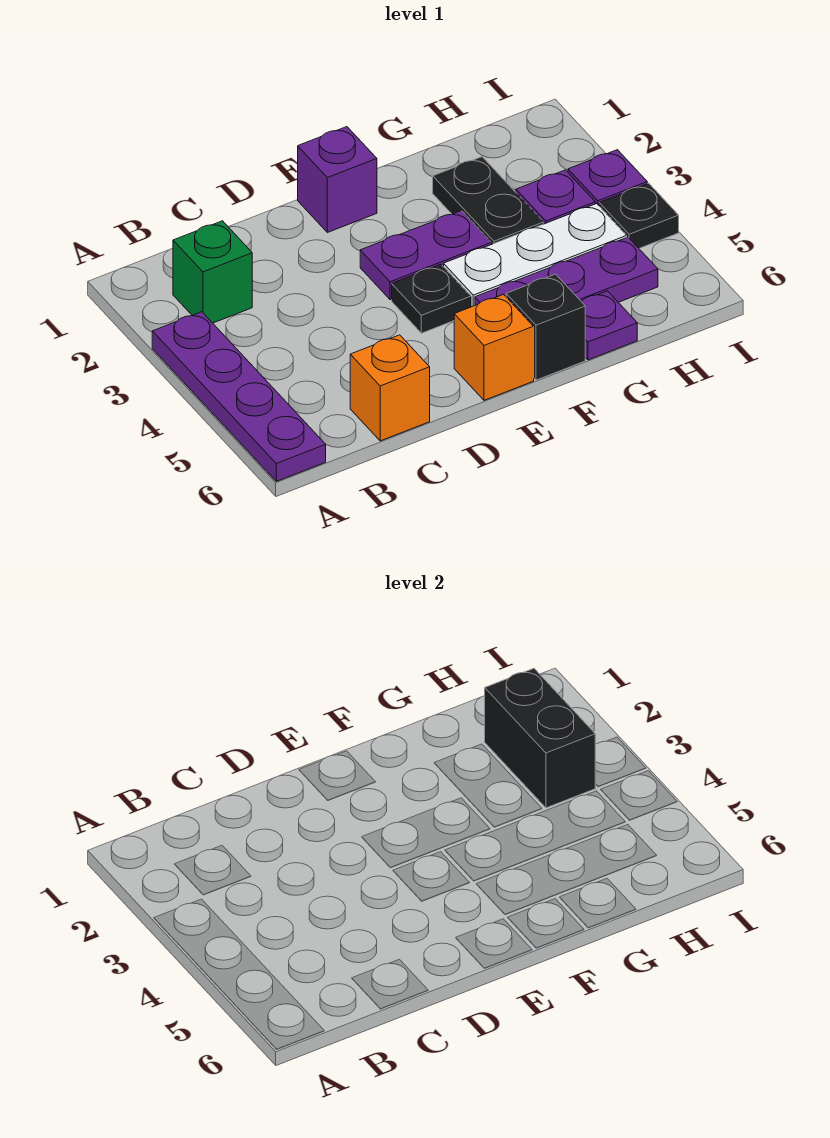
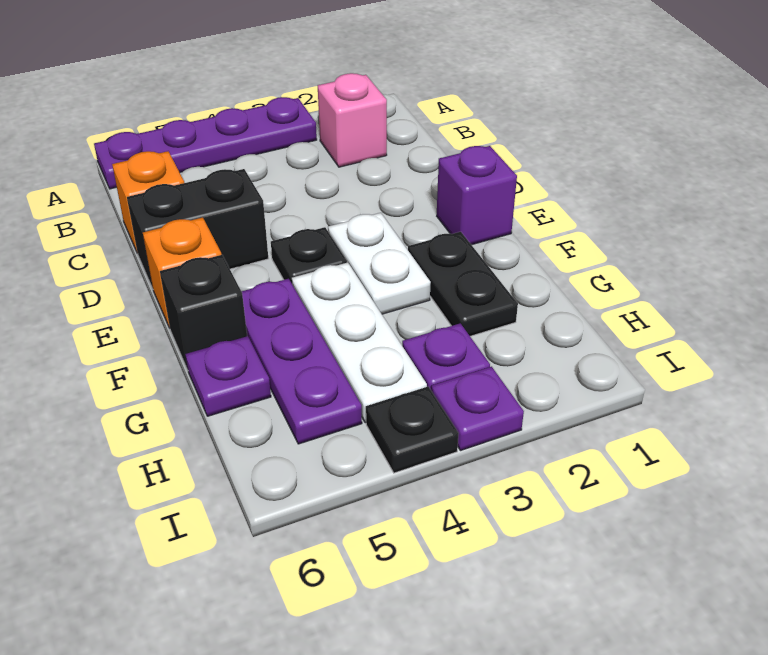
green 1x1 brick [173,221,252,323] -> pink 1x1 brick [318,73,387,167]
purple 1x2 plate [360,211,491,300] -> white 1x2 plate [328,213,431,314]
black 1x2 plate [433,157,543,244] -> black 1x2 plate turned to [408,232,518,336]
black 1x2 brick [485,669,595,808] -> black 1x2 brick moved to [127,169,269,289]

